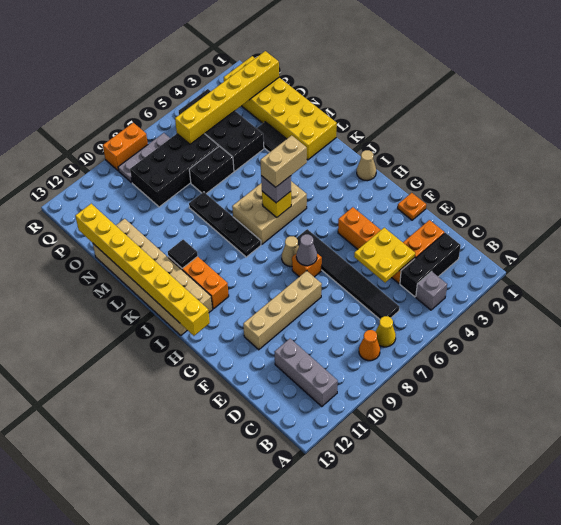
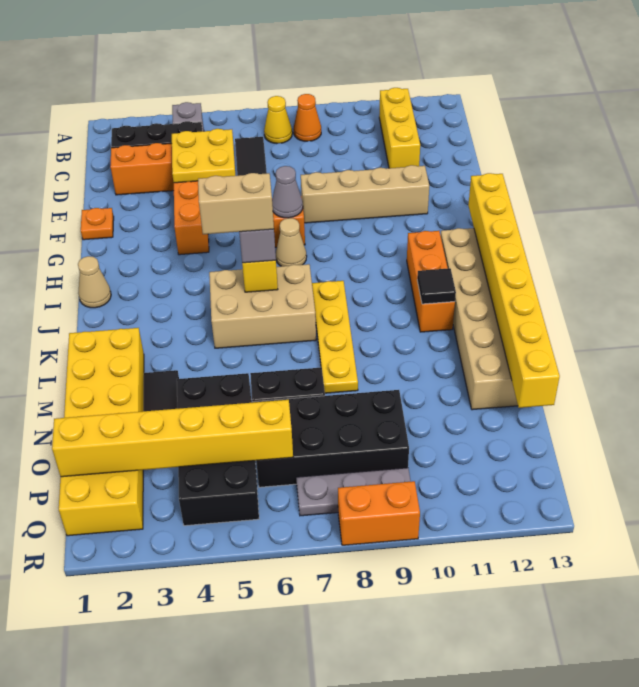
grey 1x3 brick [275,339,338,407] -> yellow 1x3 brick [379,88,420,168]
black 1x4 plate [189,192,261,257] -> yellow 1x4 plate [312,281,358,393]

